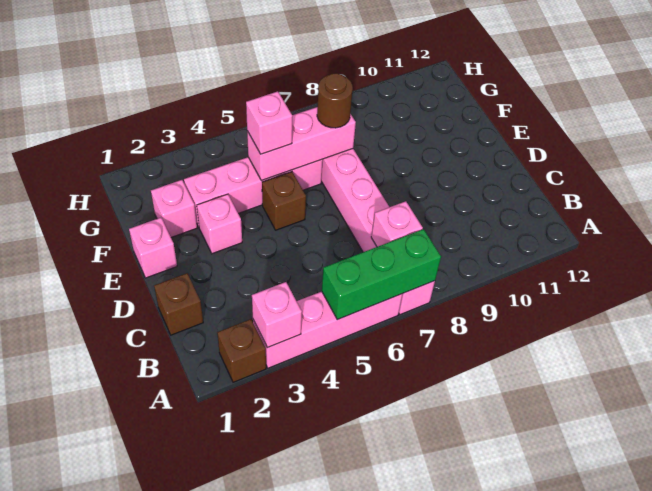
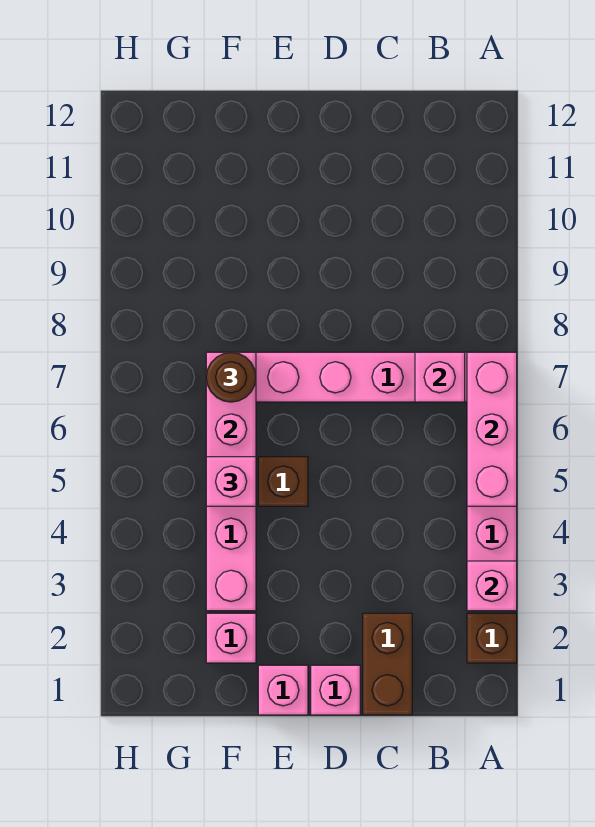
green 1x3 brick [322,229,441,320] -> pink 1x3 brick [467,352,517,506]
brown 1x1 brick [154,273,203,335] -> brown 1x2 brick [363,613,412,715]
pink 1x1 brick [197,194,242,254] -> pink 1x1 brick moved to [311,665,360,715]

